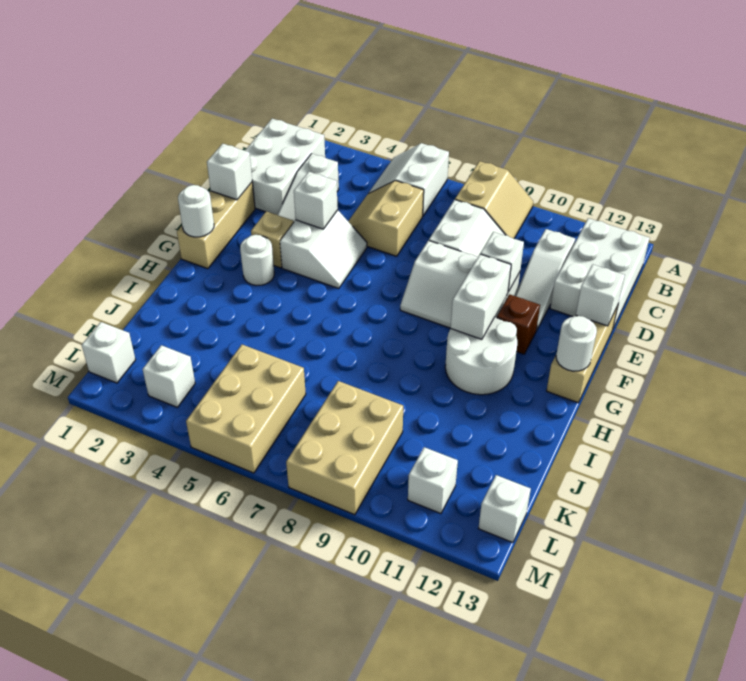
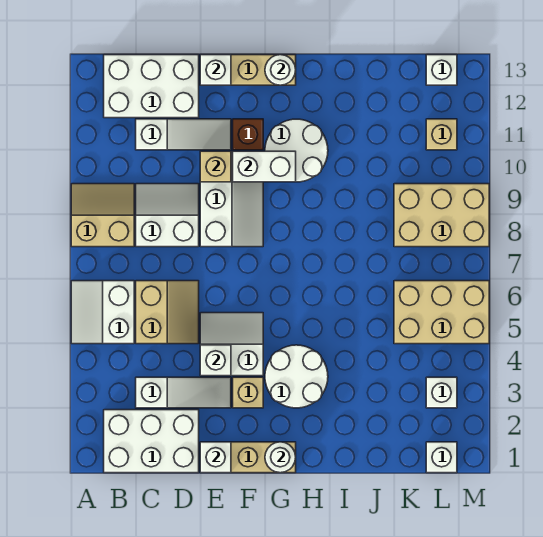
white 2x2 slope [368,143,449,216] -> white 2x2 slope turned to [71,281,134,344]
tan 2x2 slope [348,181,424,256] -> tan 2x2 slope turned to [136,281,199,344]
white 1x1 brick [480,232,524,292] -> tan 1x1 brick [200,151,231,182]
white 1x1 round brick [240,235,274,286] -> white 2x2 round brick [265,345,328,408]
white 1x1 brick [408,447,458,514] -> tan 1x1 brick [426,119,457,150]

